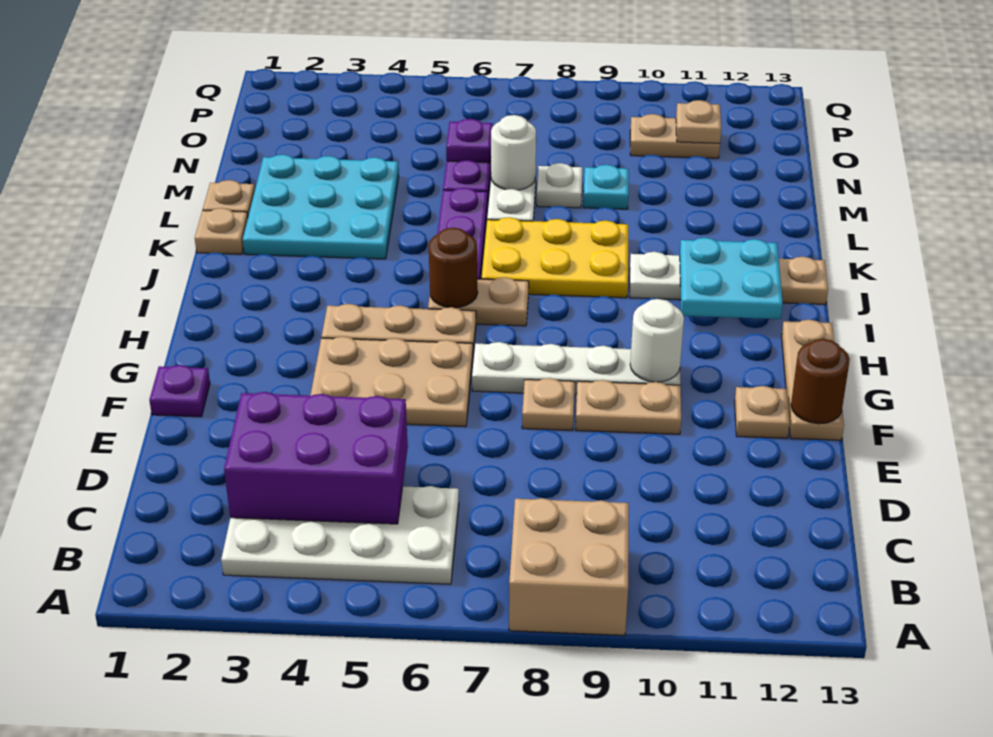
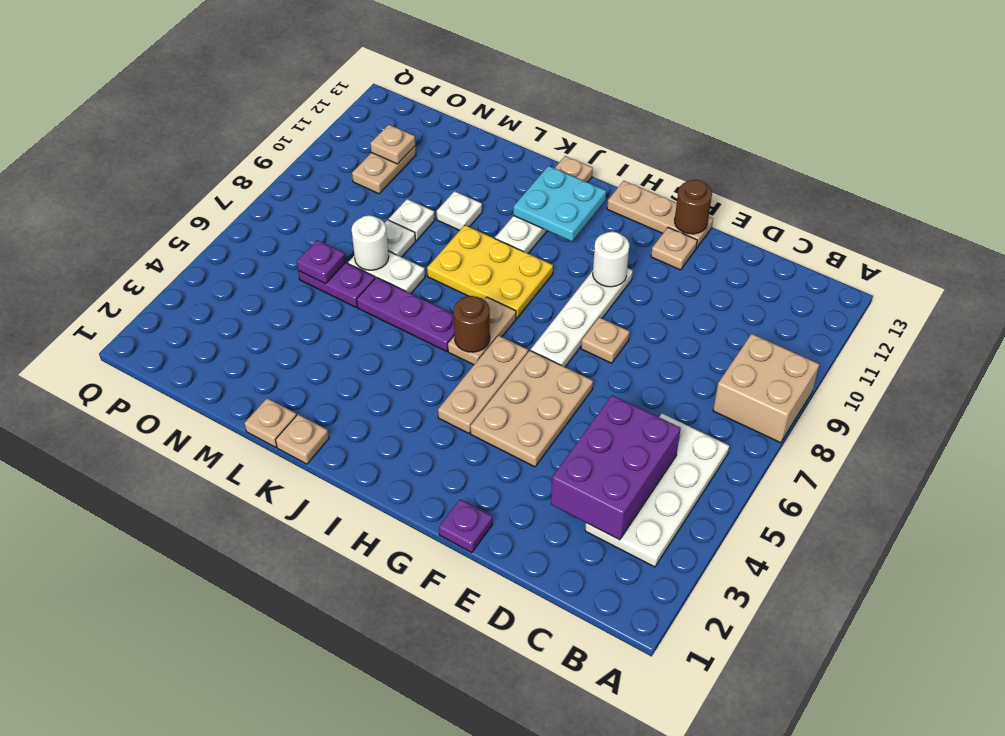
tan 1x2 plate [576,380,681,434] -> none
yellow 2x3 plate [482,217,628,298] -> yellow 2x3 plate turned to [427,225,553,319]
cyan 3x3 plate [243,155,399,259] -> none
none -> white 1x1 plate [437,191,482,230]
cyan 1x1 plate [583,165,629,209] -> white 1x1 plate [389,199,435,240]

